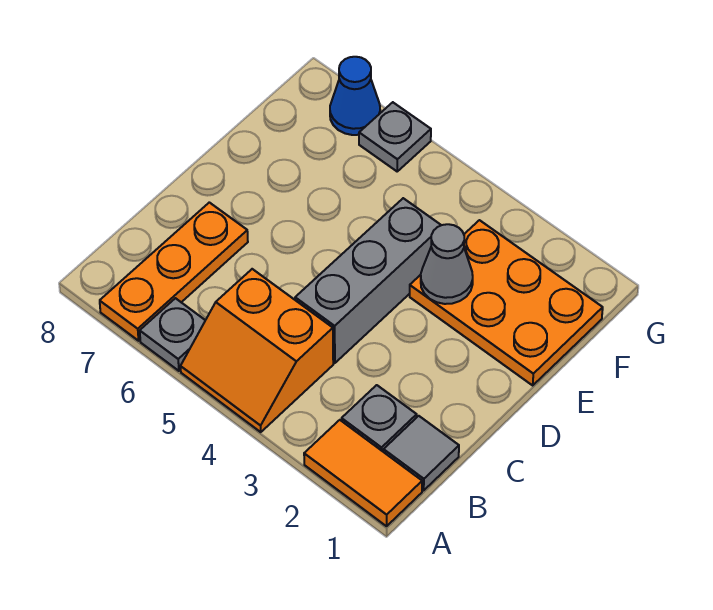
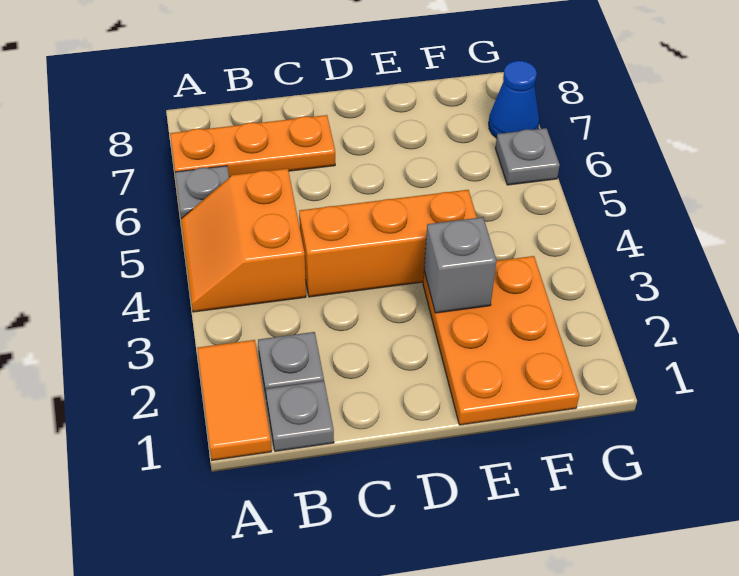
grey 1x1 tile [384,416,459,490] -> grey 1x1 plate [266,381,334,451]
grey 1x3 brick [295,198,441,363] -> orange 1x3 brick [299,190,477,297]
grey 1x1 cone [421,224,473,304] -> grey 1x1 brick [424,217,497,313]

